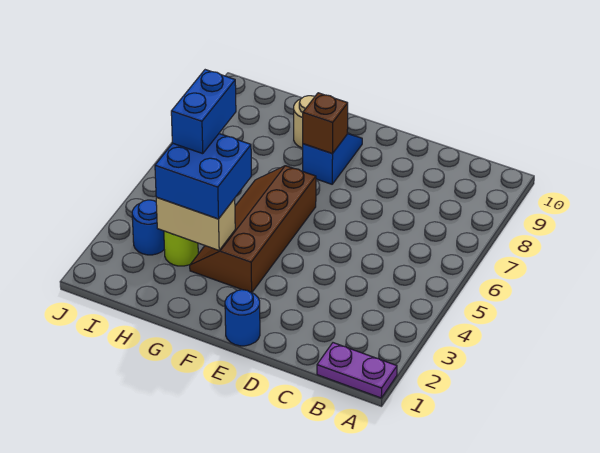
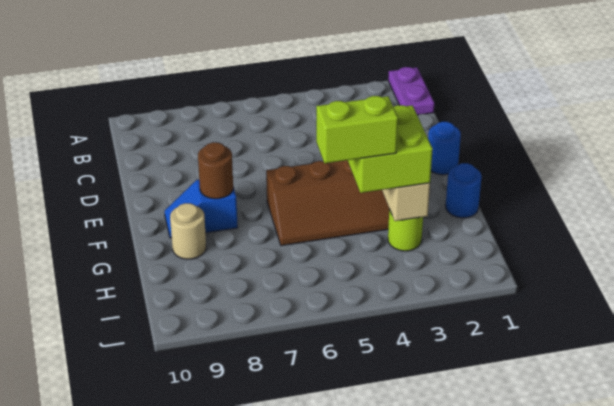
brown 1x1 brick [303,93,348,154] -> brown 1x1 round brick [198,142,233,199]
blue 2x2 brick [155,134,252,219] -> lime 2x2 brick [348,105,433,193]
blue 1x2 brick [171,70,236,154] -> lime 1x2 brick [316,96,398,163]
blue 1x1 round brick [132,200,164,255] -> blue 1x1 round brick moved to [446,163,482,218]

